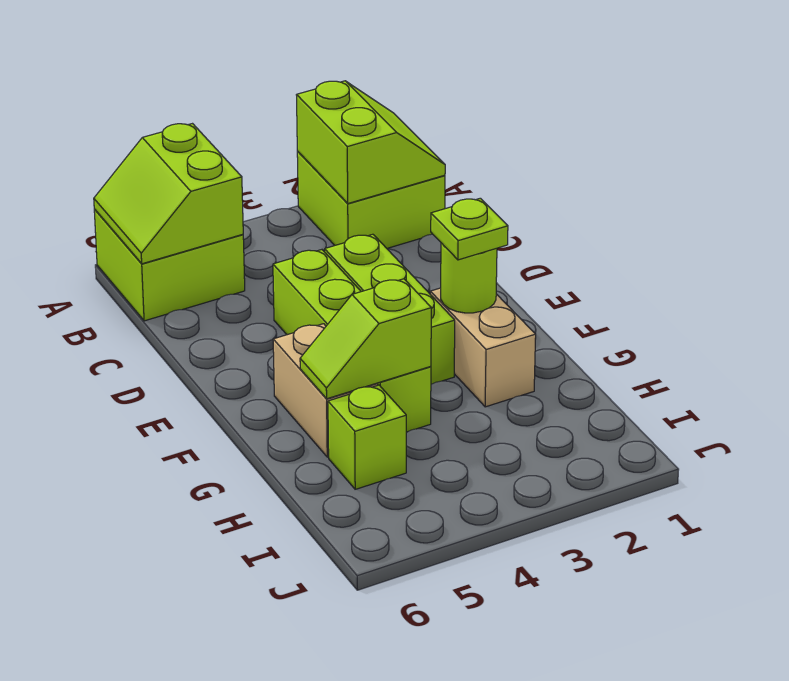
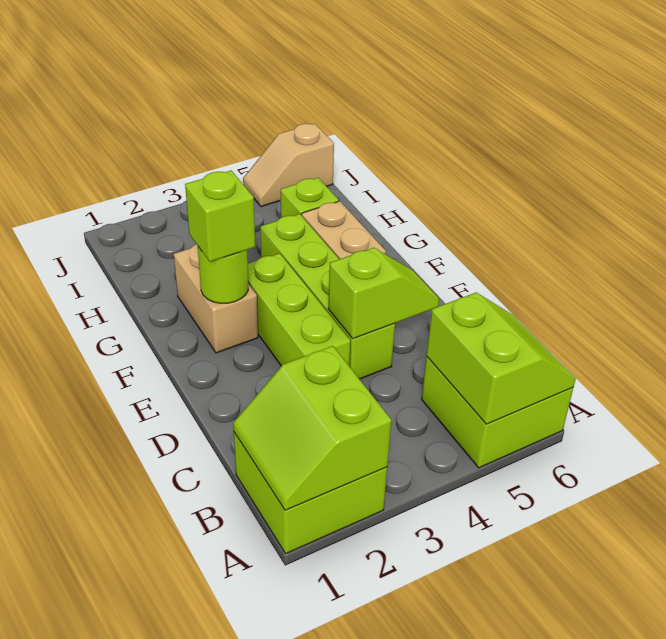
lime 1x1 plate [431,198,508,260] -> lime 1x1 brick [185,170,255,262]
lime 1x2 slope [300,279,431,399] -> lime 1x2 slope moved to [328,248,439,339]
none -> tan 1x2 slope [243,124,334,207]

